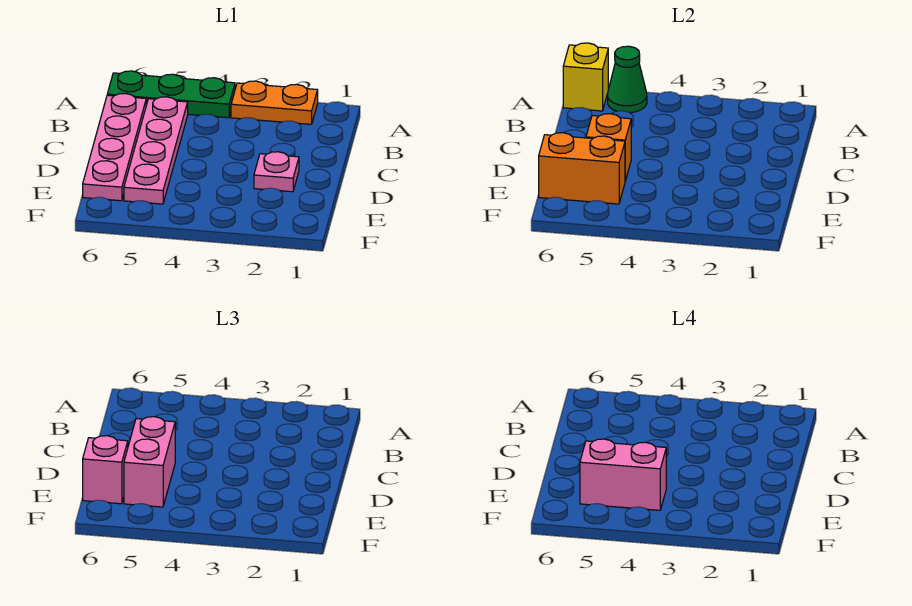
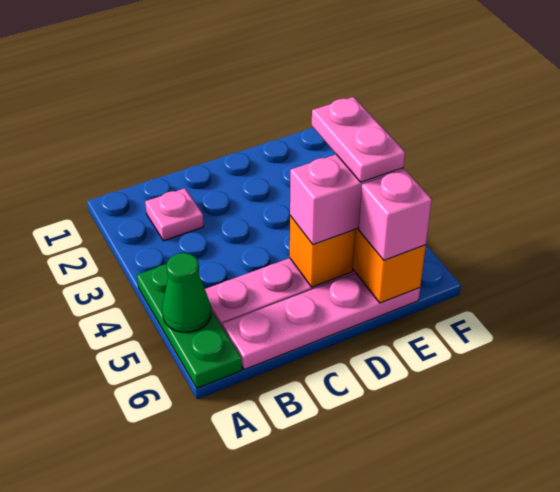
orange 1x2 plate [231,81,318,124] -> none
yellow 1x1 brick [563,43,608,111] -> none
pink 1x1 plate [254,152,299,192] -> pink 1x1 plate moved to [145,188,204,241]
pink 1x2 brick [580,439,666,510] -> pink 1x2 plate [312,97,405,182]

